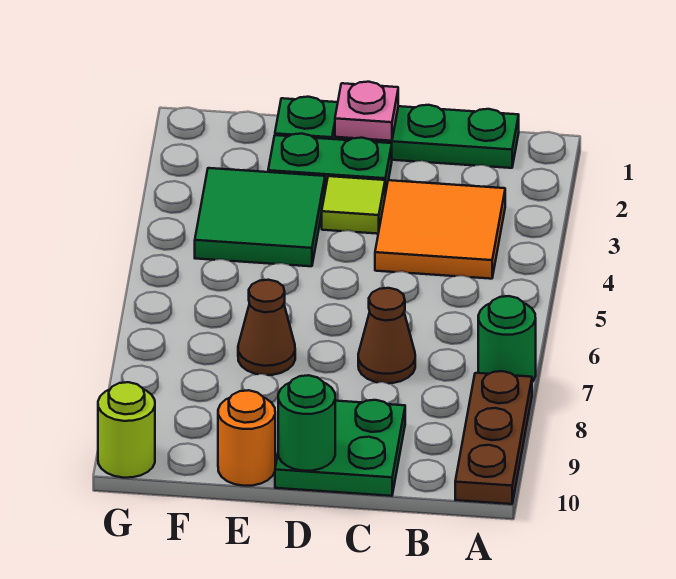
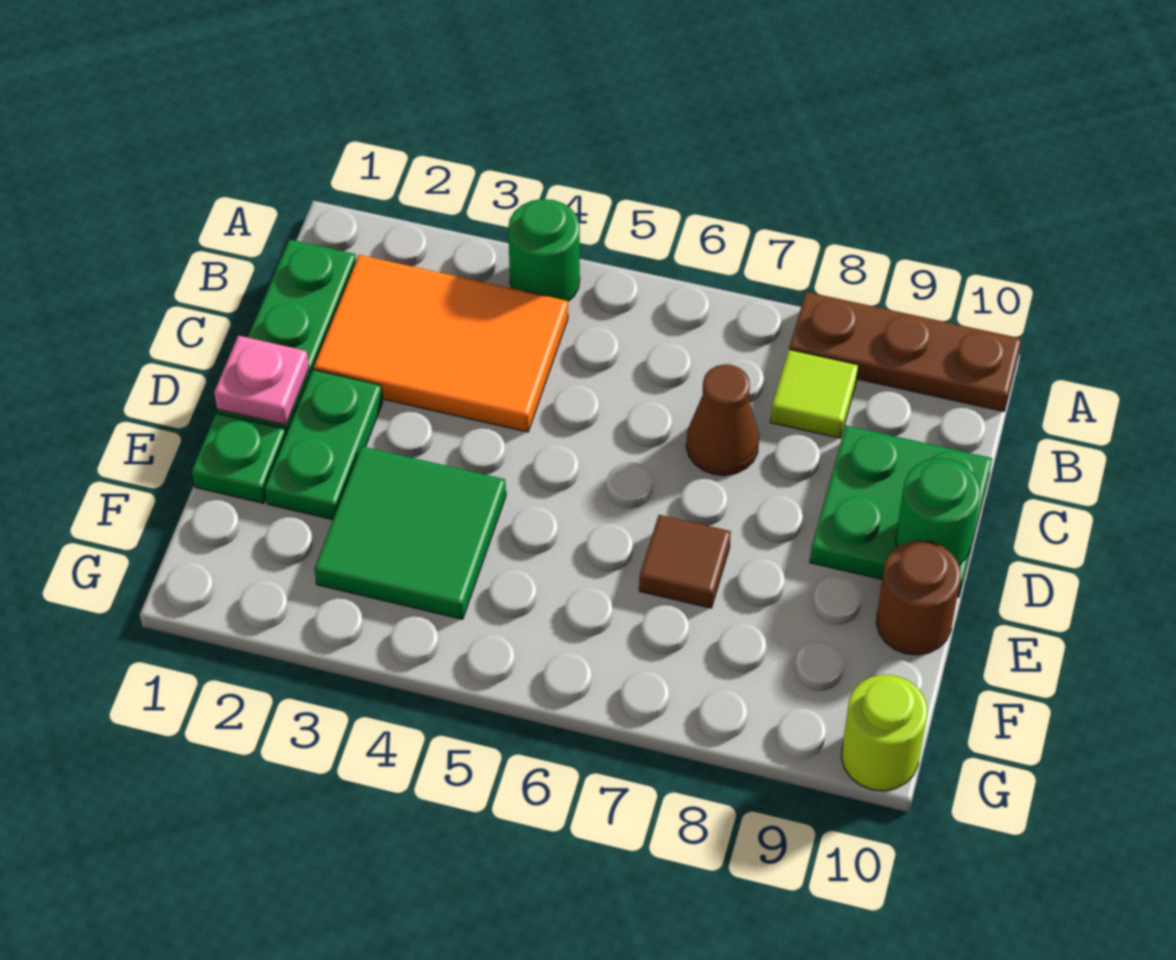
green 1x1 round brick [478,296,536,382] -> green 1x1 round brick moved to [508,199,580,301]
orange 2x2 tile [375,180,505,279] -> orange 2x3 tile [314,255,568,432]
lime 1x1 tile [322,176,385,234] -> lime 1x1 tile moved to [771,350,858,438]
brown 1x1 cone [238,280,295,375] -> brown 1x1 tile [639,515,731,608]
orange 1x1 round brick [218,390,275,486] -> brown 1x1 round brick [877,540,961,655]

